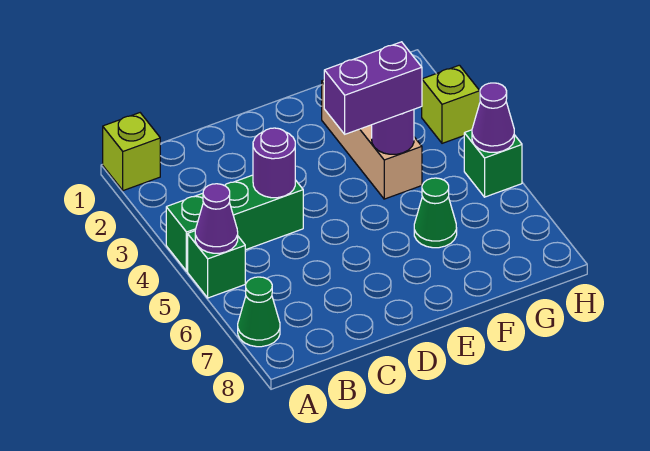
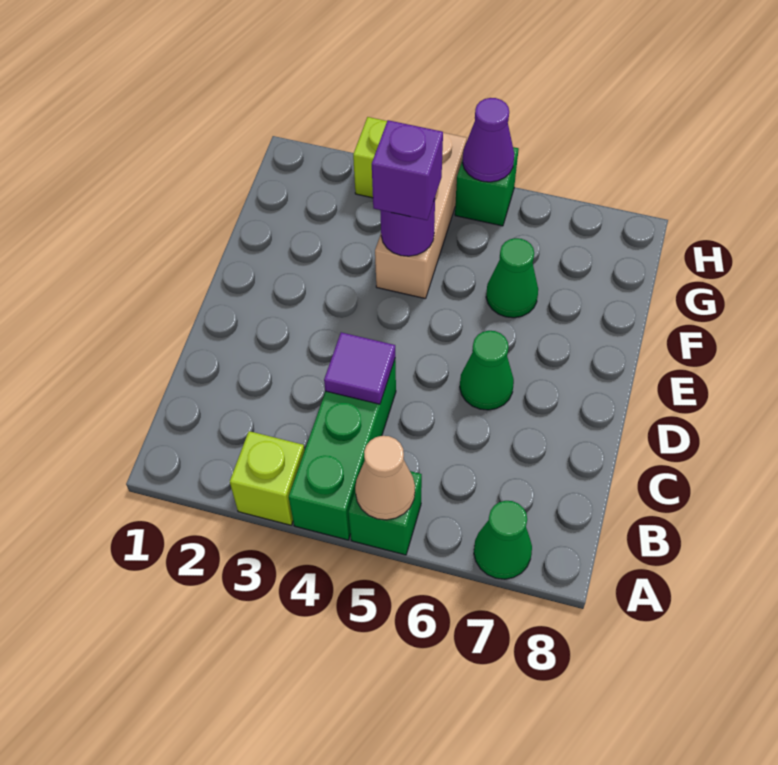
lime 1x1 brick [103,113,160,191] -> lime 1x1 brick moved to [230,431,305,525]
purple 1x1 cone [195,184,238,253] -> tan 1x1 cone [355,436,415,520]
purple 1x1 round brick [253,128,295,198] -> purple 1x1 tile [324,332,395,404]
none -> green 1x1 cone [460,331,514,410]
purple 1x2 brick [324,42,422,134] -> purple 1x1 brick [372,120,443,220]
tan 1x3 brick [322,80,422,199] -> tan 1x3 brick turned to [375,133,467,299]

